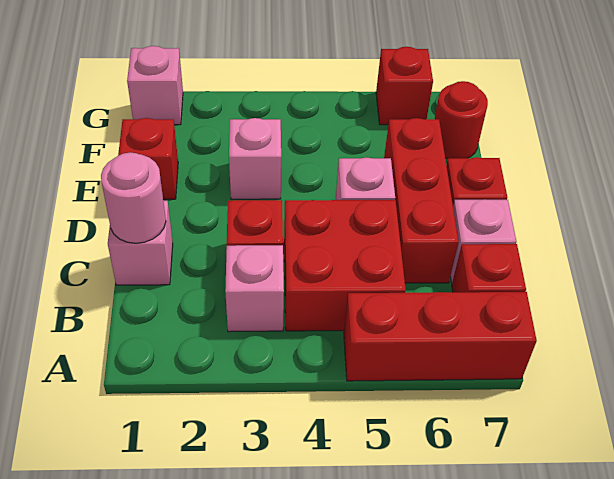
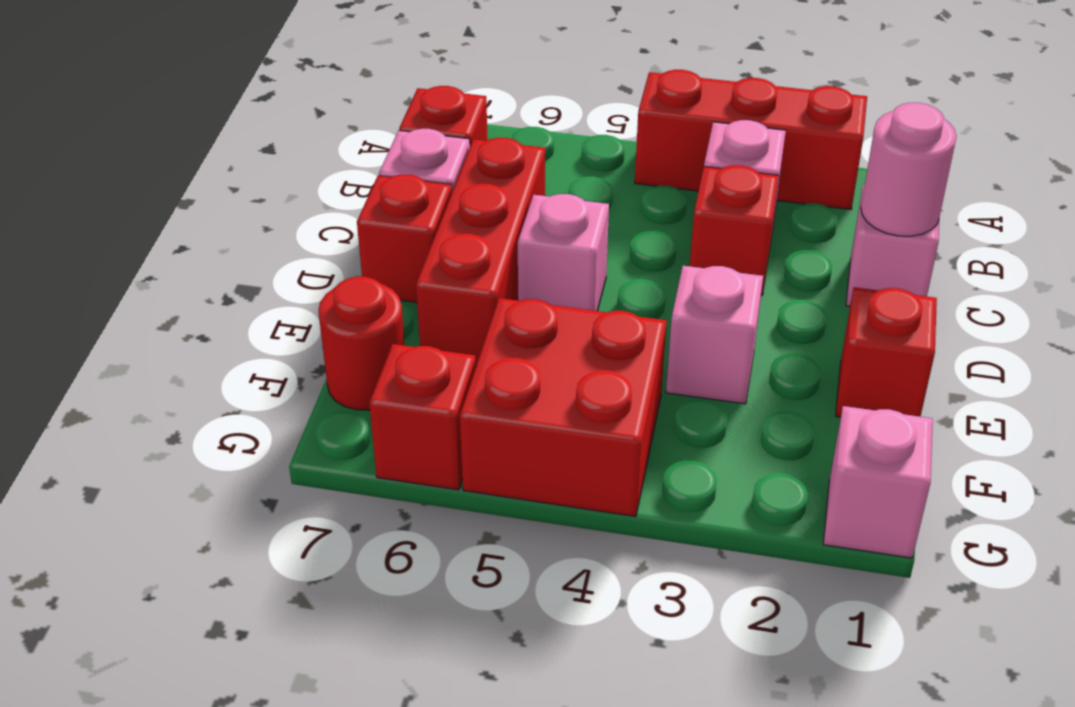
red 1x3 brick [344,292,537,381] -> red 1x3 brick moved to [635,70,867,209]
red 2x2 brick [284,200,406,331] -> red 2x2 brick moved to [460,298,667,517]

